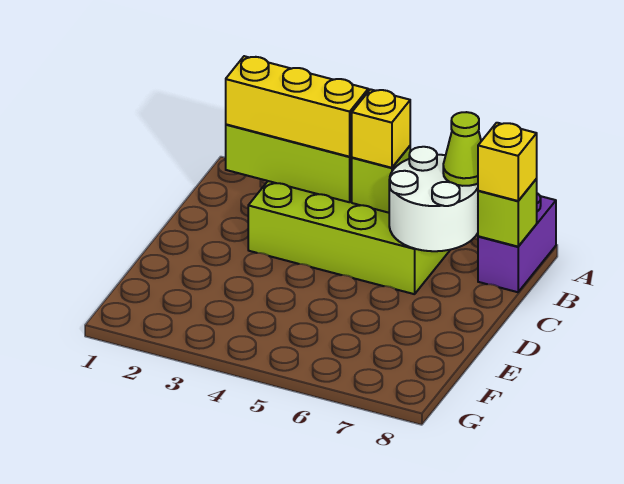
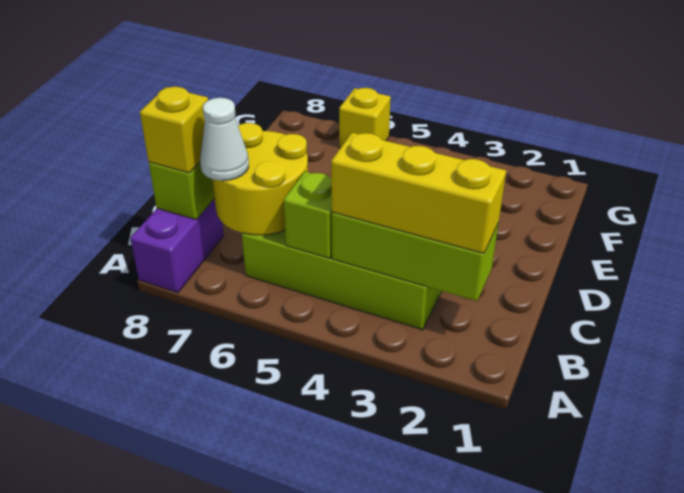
yellow 1x1 brick [352,89,410,168] -> yellow 1x1 brick moved to [339,88,391,148]
white 2x2 round brick [389,147,478,251] -> yellow 2x2 round brick [212,123,308,235]
lime 1x1 cone [443,112,481,186] -> white 1x1 cone [200,98,249,181]

